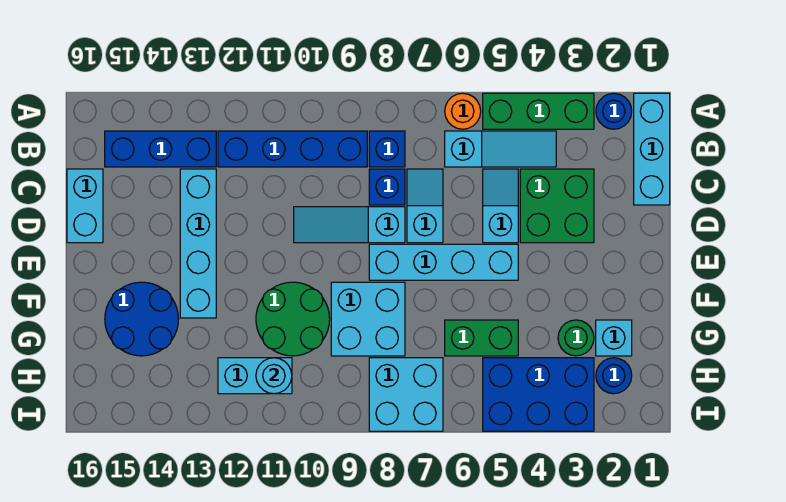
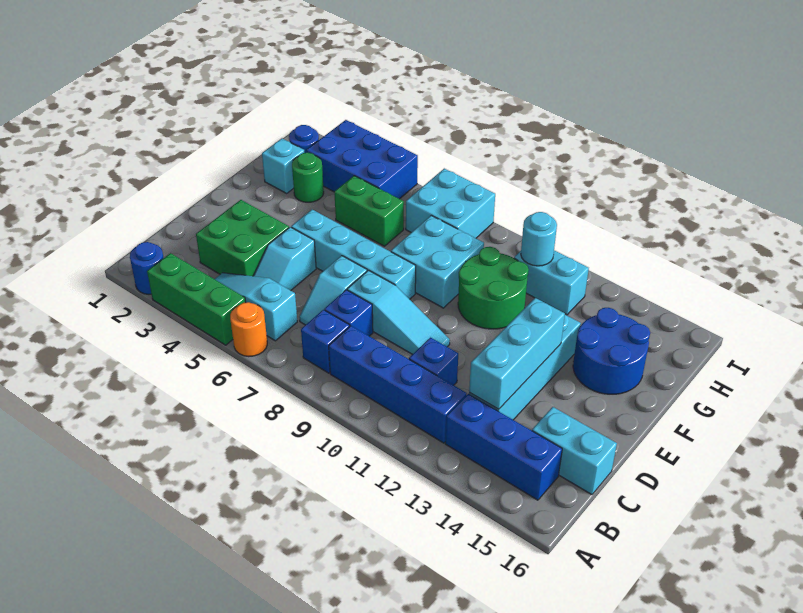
cyan 1x3 brick [634,93,670,205] -> cyan 1x3 brick moved to [469,298,565,409]
none -> blue 1x1 brick [409,338,458,385]
cyan 1x2 brick [67,169,103,243] -> cyan 1x2 brick turned to [532,407,617,495]

